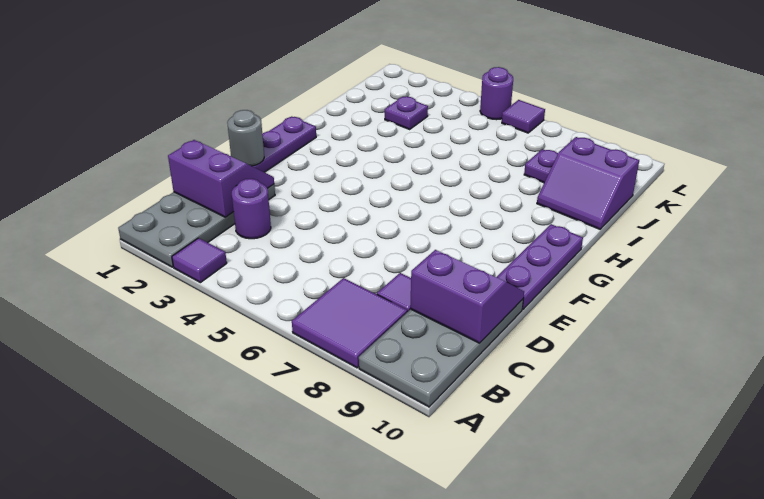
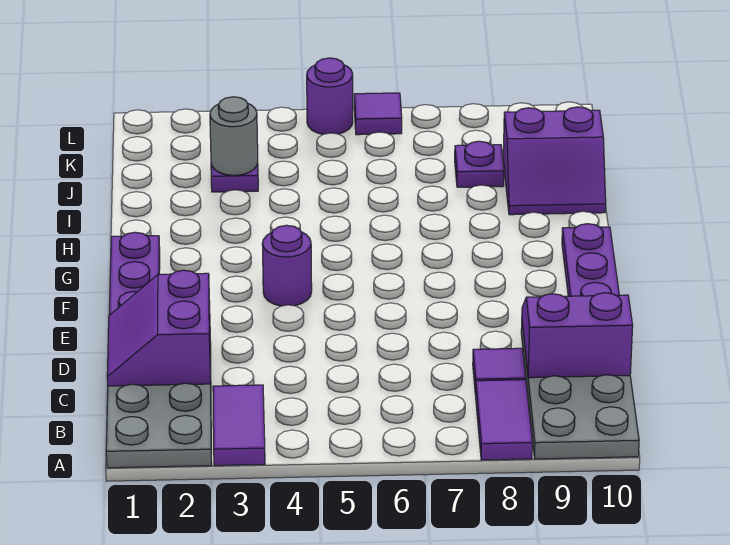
purple 1x1 tile [172,238,227,283] -> purple 1x2 tile [213,385,265,466]
purple 2x2 tile [292,278,408,368] -> purple 1x2 tile [476,380,532,460]
purple 2x2 slope [168,140,274,217] -> purple 2x2 slope turned to [107,270,211,386]
purple 1x1 round brick [232,179,271,239] -> purple 1x1 round brick moved to [262,225,312,306]
grey 1x1 round brick [227,110,264,166] -> grey 1x1 round brick moved to [210,97,258,175]

